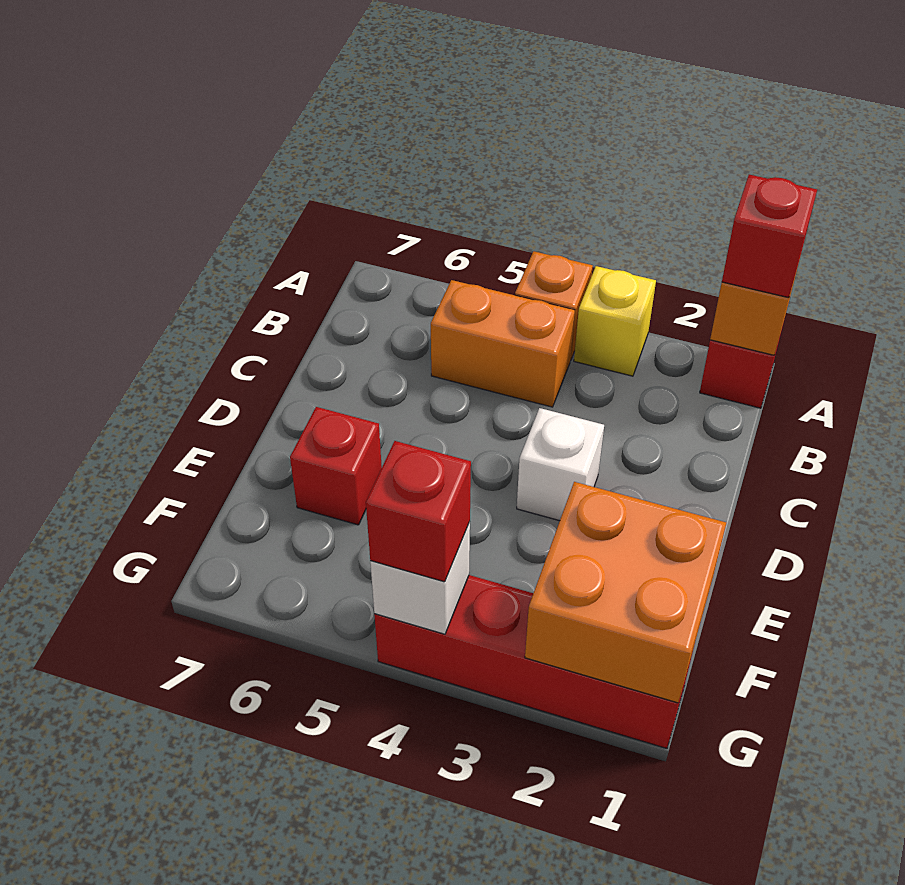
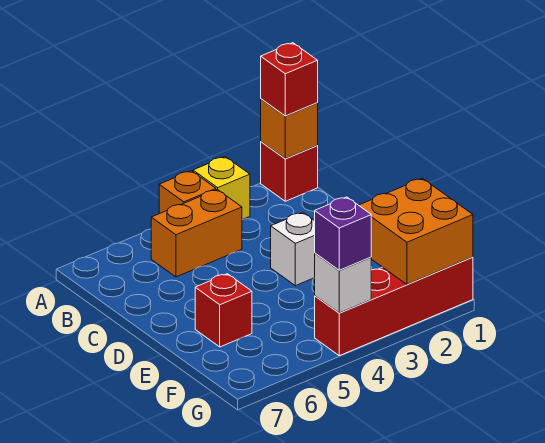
red 1x1 brick [366,441,471,582] -> purple 1x1 brick [315,197,371,270]

